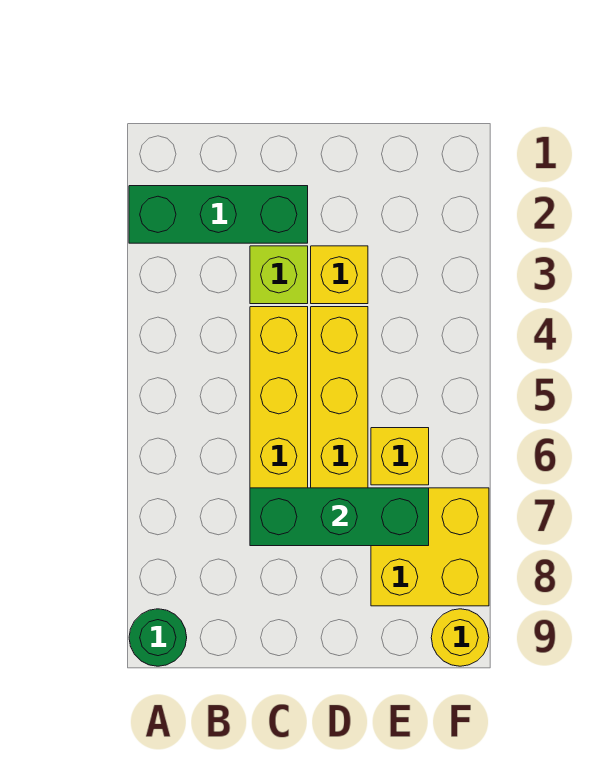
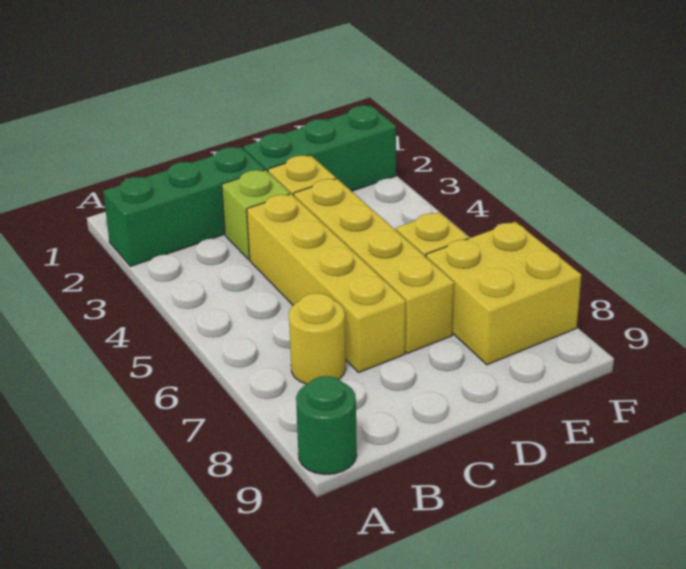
green 1x3 brick [250,488,429,546] -> green 1x3 brick moved to [243,106,396,191]
yellow 1x1 round brick [431,609,489,666] -> yellow 1x1 round brick moved to [289,293,346,384]

